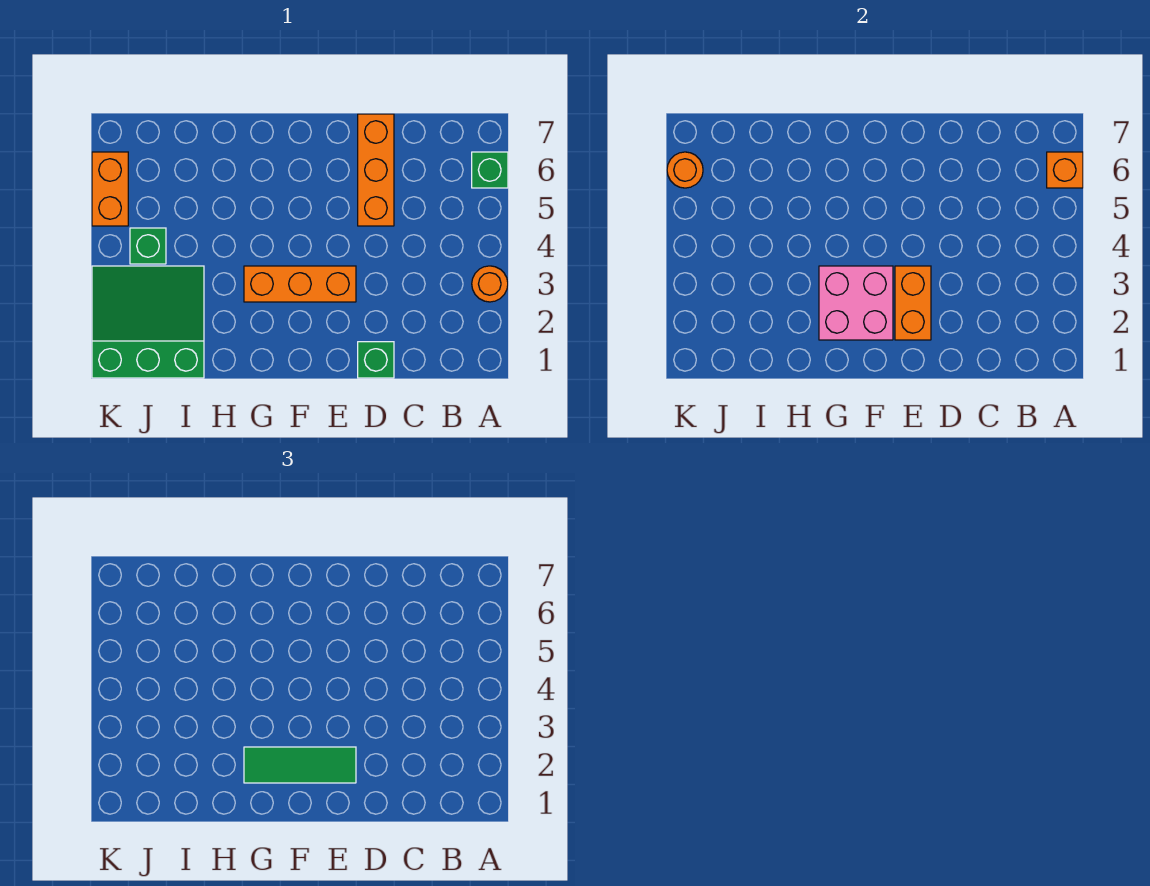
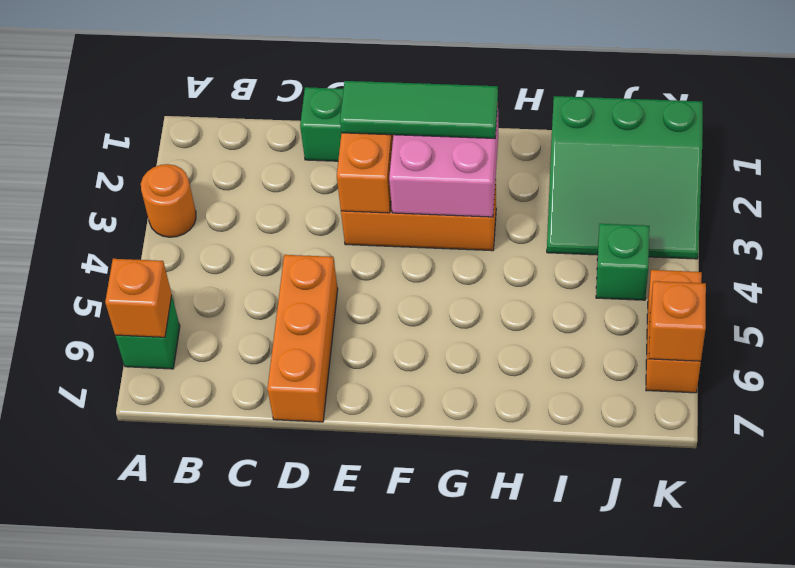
orange 1x1 round brick [667,152,703,188] -> orange 1x1 brick [649,281,706,361]

